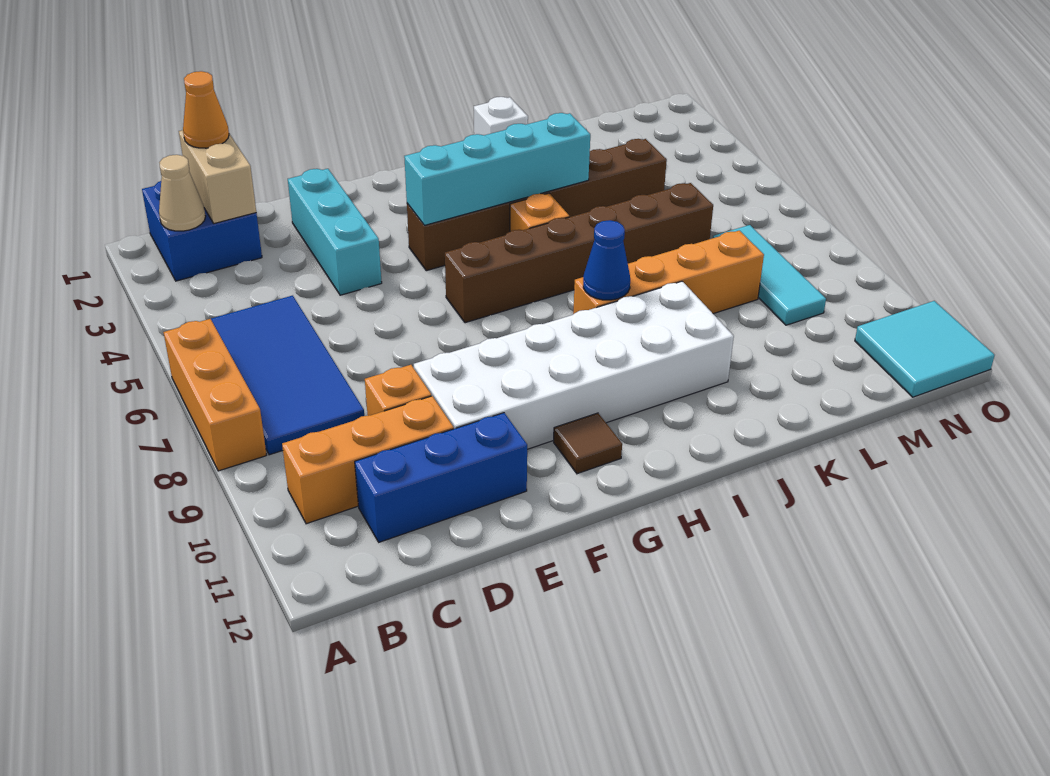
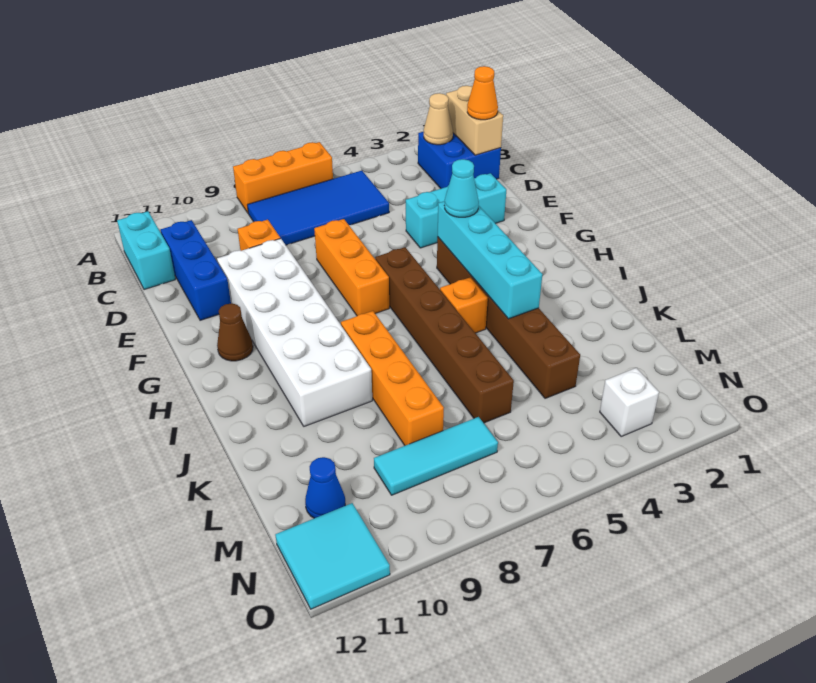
orange 1x3 brick [282,396,454,524] -> orange 1x3 brick moved to [314,219,389,316]
none -> cyan 1x2 brick [117,211,175,290]
tan 1x2 brick [179,130,256,223] -> tan 1x2 brick turned to [446,86,503,155]
none -> cyan 1x1 cone [445,159,479,217]
brown 1x1 tile [554,413,622,474] -> brown 1x1 cone [217,303,253,361]
blue 1x1 cone [583,220,630,300] -> blue 1x1 cone moved to [305,457,345,518]
white 1x1 brick [474,97,528,135] -> white 1x1 brick moved to [600,368,659,437]

